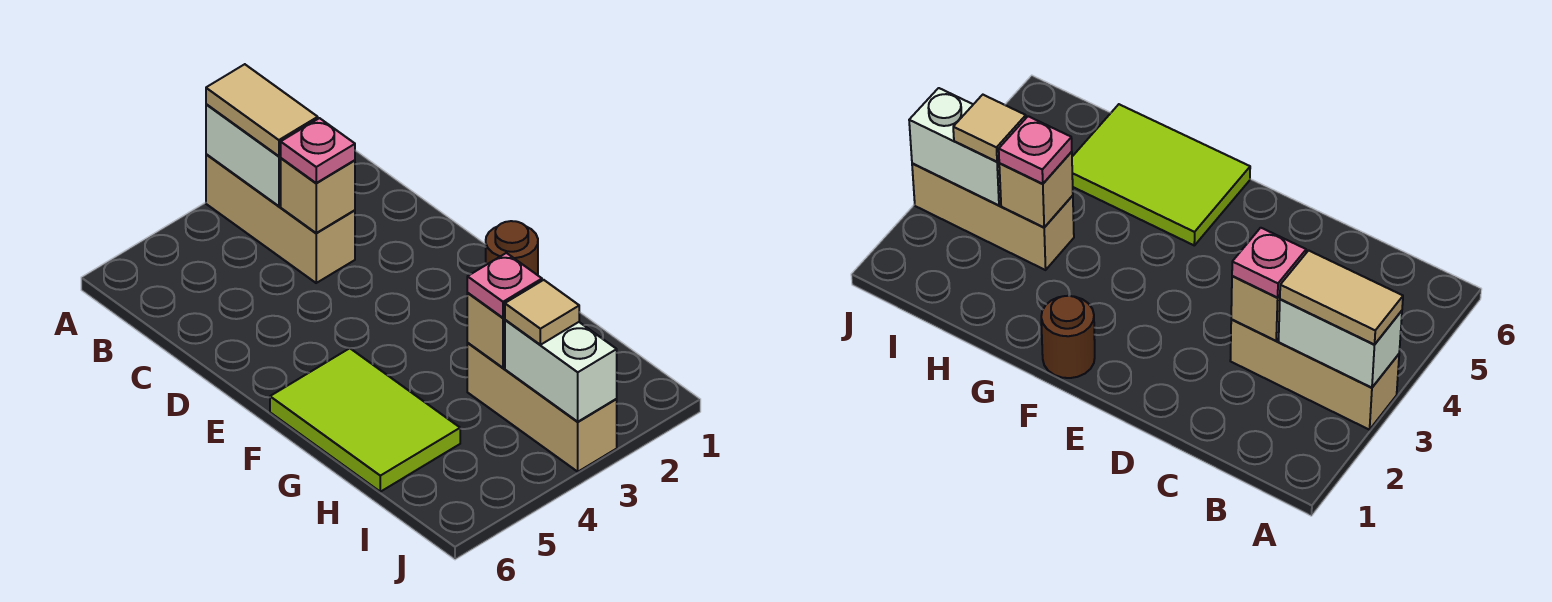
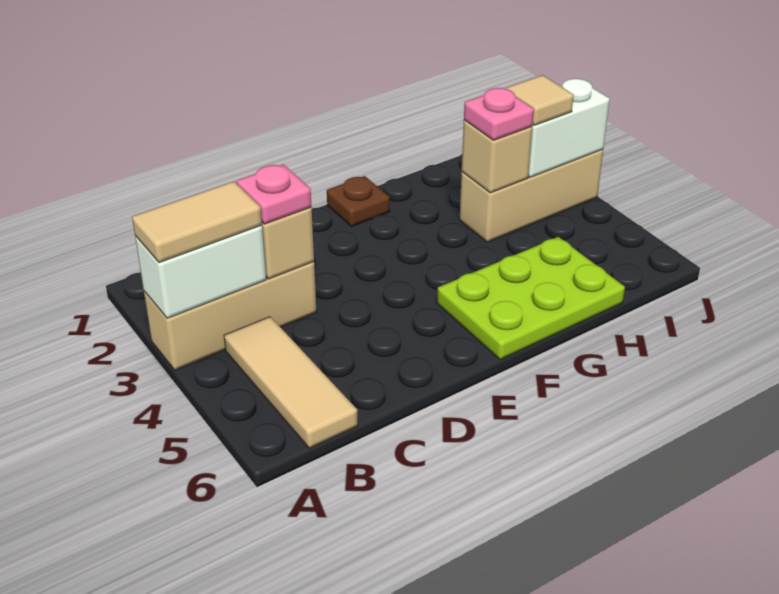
none -> tan 1x3 tile [224,317,358,448]
brown 1x1 round brick [486,221,538,275] -> brown 1x1 plate [327,176,390,227]
lime 2x3 tile [270,348,460,492] -> lime 2x3 plate [437,237,625,360]

